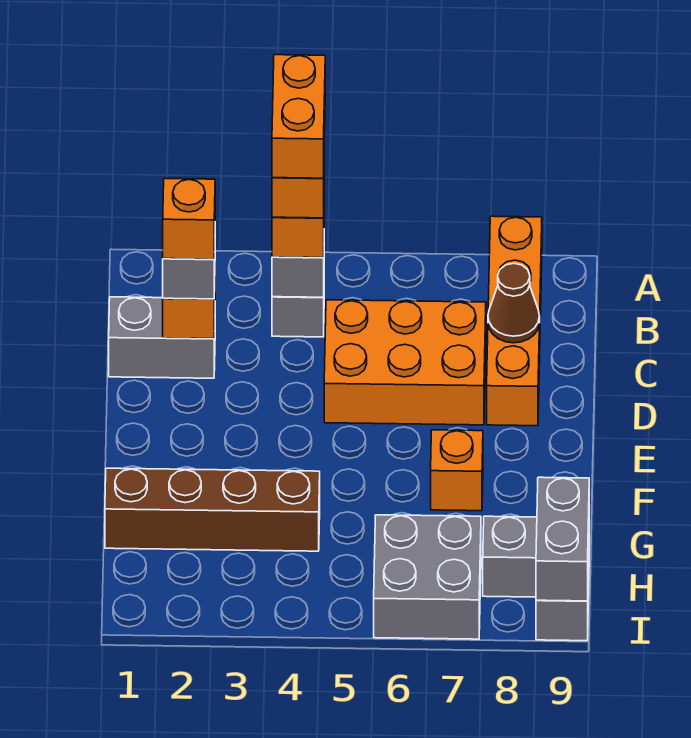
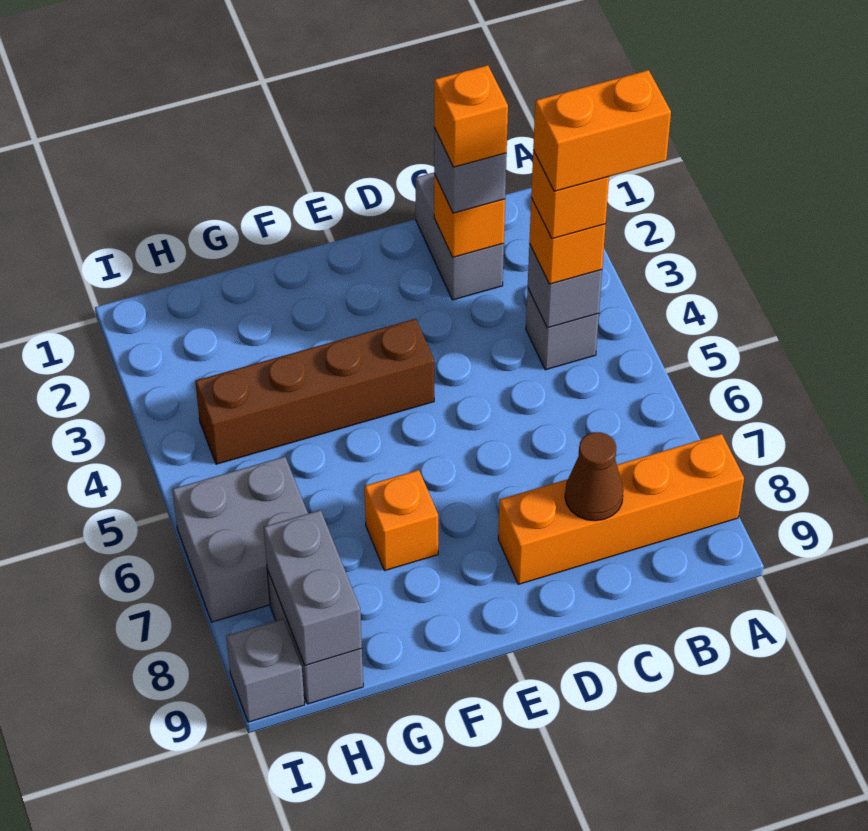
orange 2x3 brick [324,300,486,425] -> none
brown 1x4 brick [105,468,320,551] -> brown 1x4 brick turned to [195,319,434,464]
grey 1x2 brick [536,477,589,601] -> grey 1x2 brick turned to [264,510,362,665]

